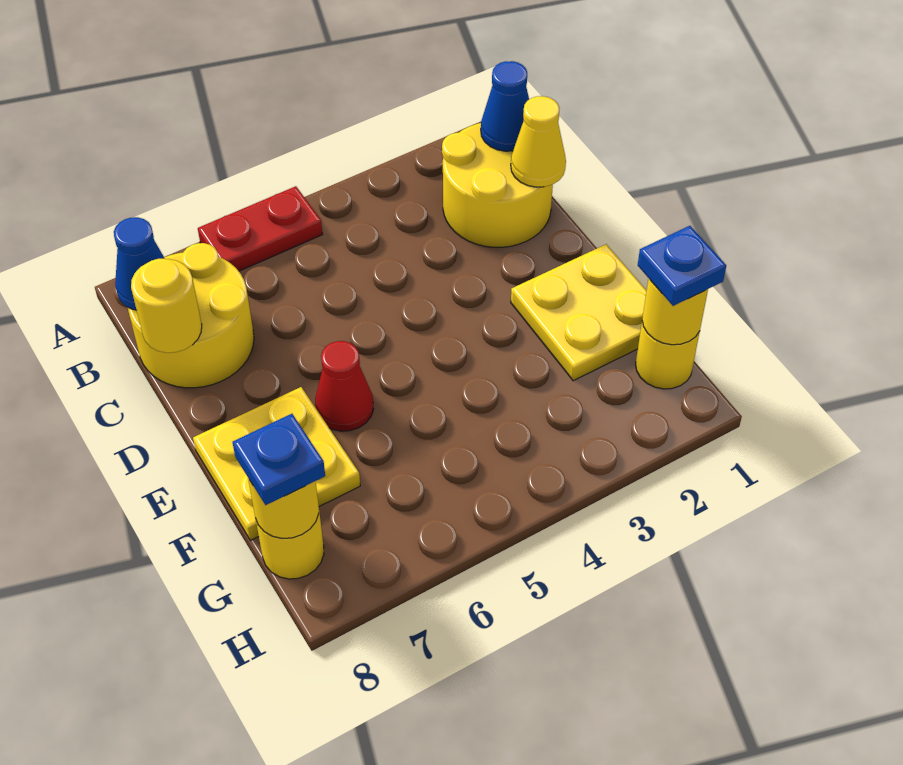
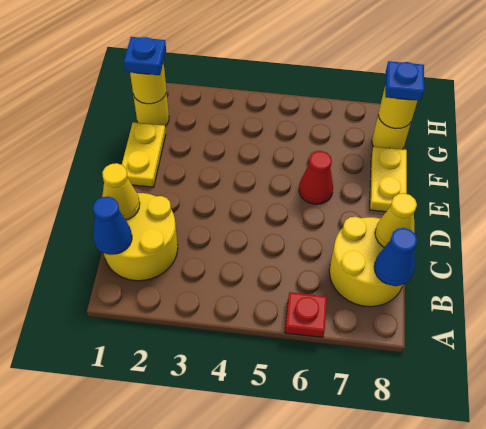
red 1x2 plate [198,186,322,271] -> red 1x1 plate [285,292,327,337]
yellow 1x1 round brick [131,259,202,353] -> yellow 1x1 cone [375,193,417,247]
yellow 2x2 plate [511,244,647,381] -> yellow 1x2 plate [122,122,166,187]
yellow 2x2 plate [193,387,360,540] -> yellow 1x2 plate [370,147,407,212]

